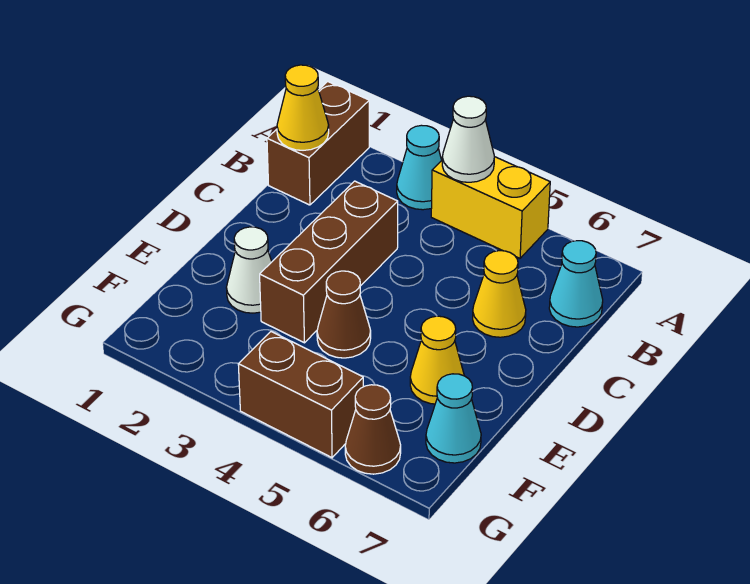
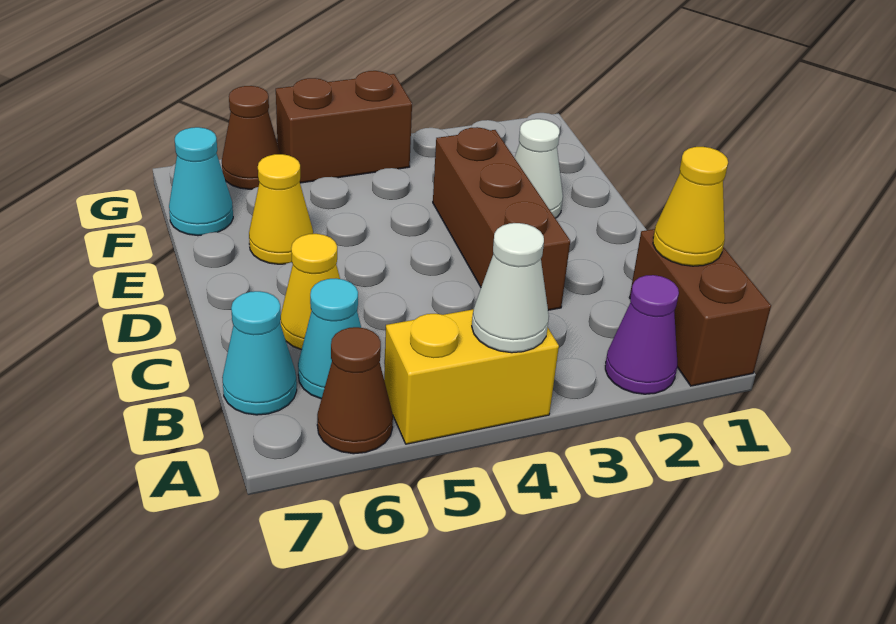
none -> purple 1x1 cone [605,275,679,394]
cyan 1x1 cone [397,125,442,210] -> cyan 1x1 cone moved to [298,279,361,399]
brown 1x1 cone [317,271,371,358] -> brown 1x1 cone moved to [317,327,393,454]

